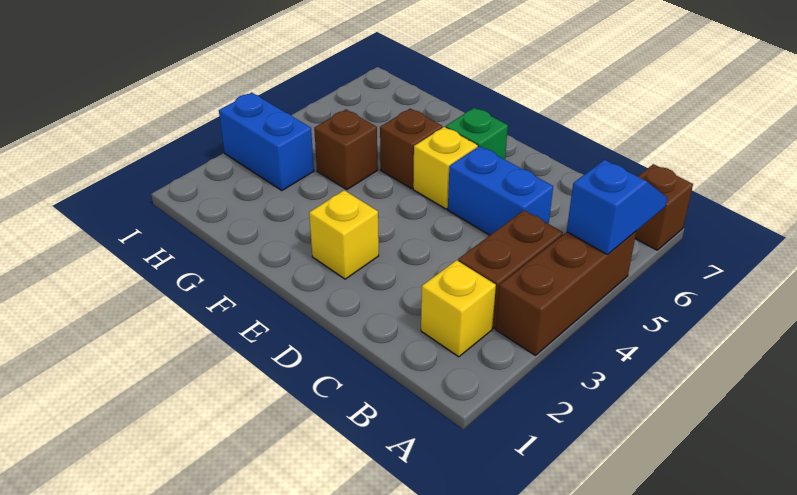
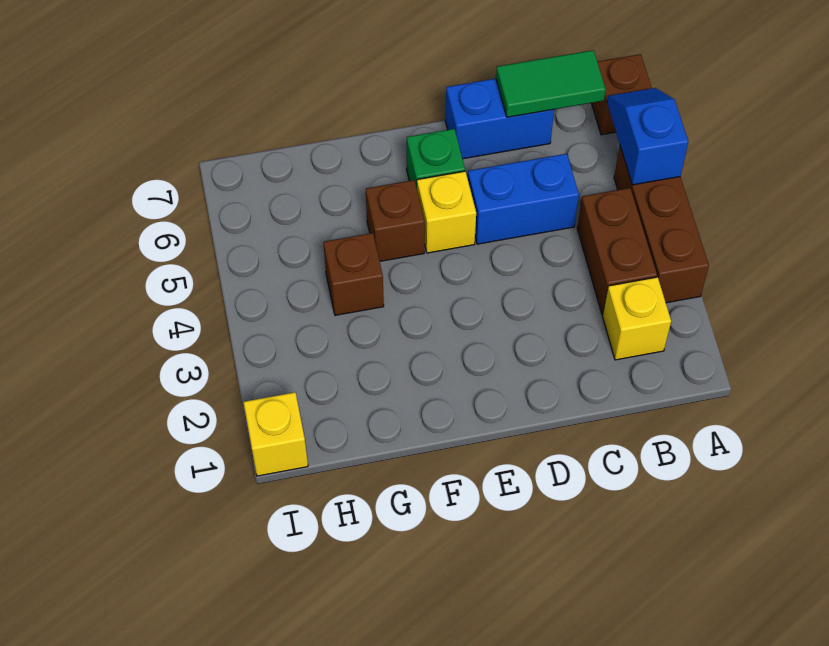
none -> green 1x2 tile [496,50,606,117]
yellow 1x1 brick [309,190,379,279] -> yellow 1x1 brick moved to [243,392,308,476]
blue 1x2 brick [219,93,314,191] -> blue 1x2 brick moved to [445,79,554,159]

